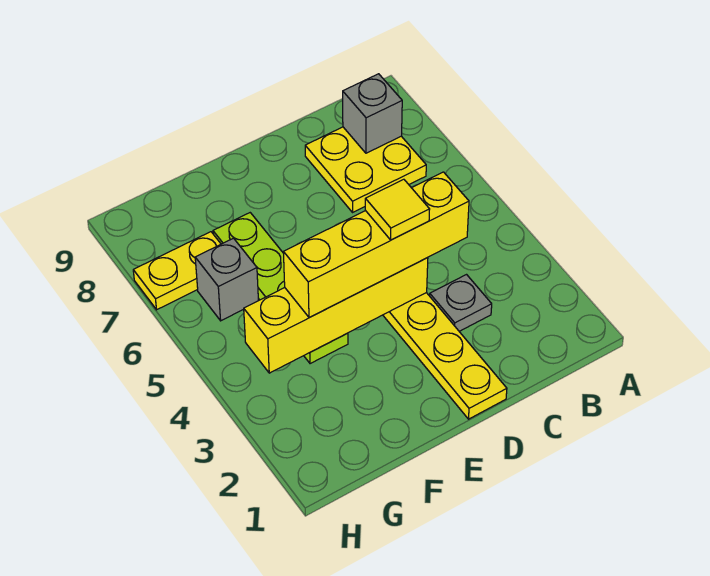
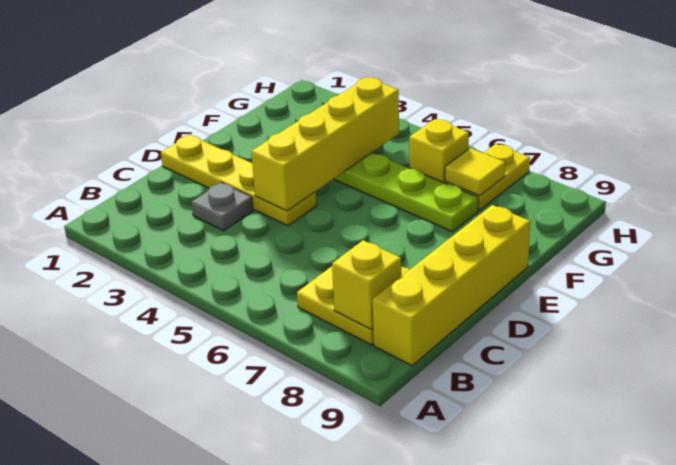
grey 1x1 brick [343,74,402,153] -> yellow 1x1 brick [332,240,401,329]
yellow 1x4 brick [283,172,469,318] -> yellow 1x4 brick moved to [373,205,530,366]
yellow 1x1 tile [365,179,430,240] -> yellow 1x1 tile moved to [445,148,505,196]
grey 1x1 brick [195,238,258,321] -> yellow 1x1 brick [409,119,469,183]

